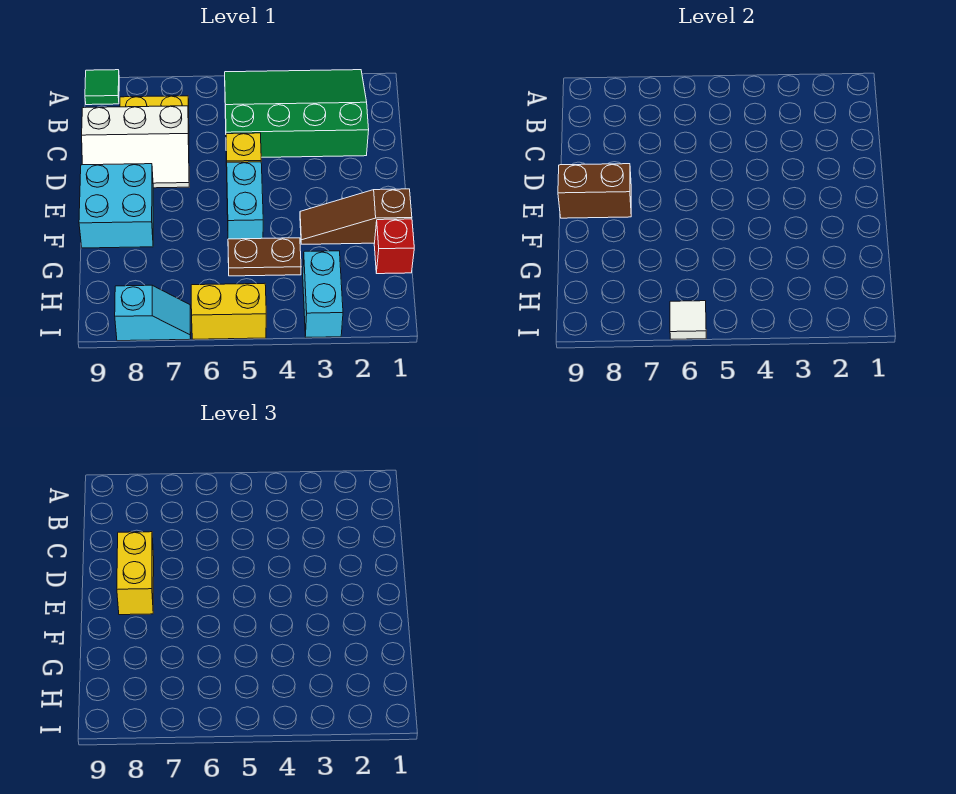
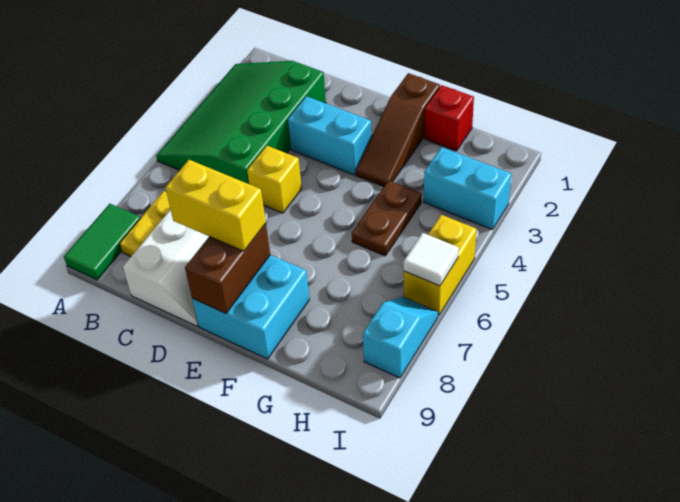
green 1x1 tile [85,70,119,105] -> green 1x2 tile [64,204,140,280]
cyan 1x2 brick [227,162,263,239] -> cyan 1x2 brick moved to [288,96,371,175]

